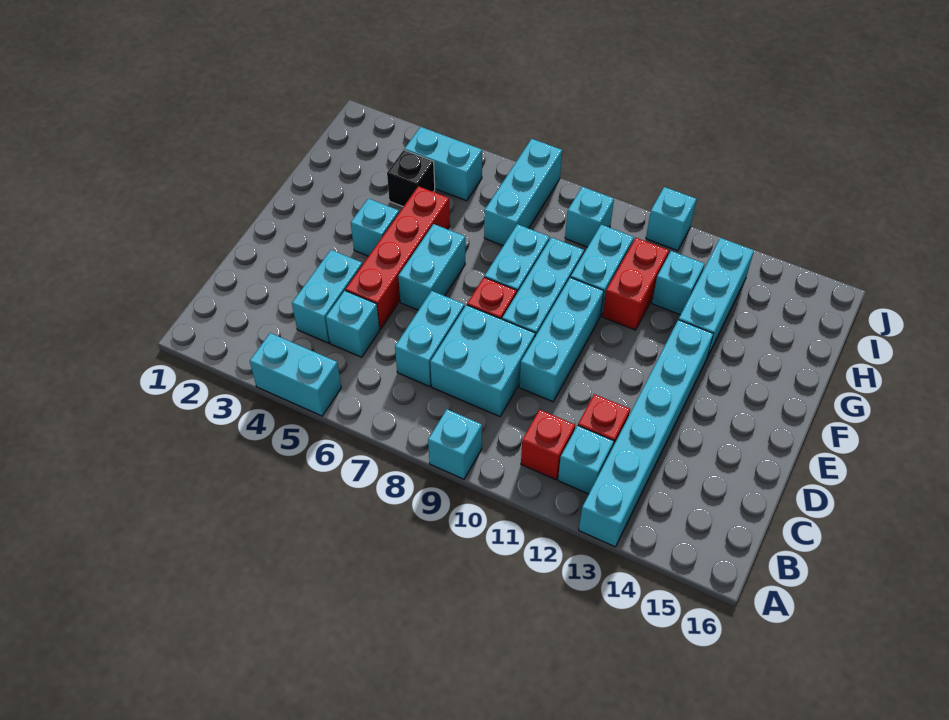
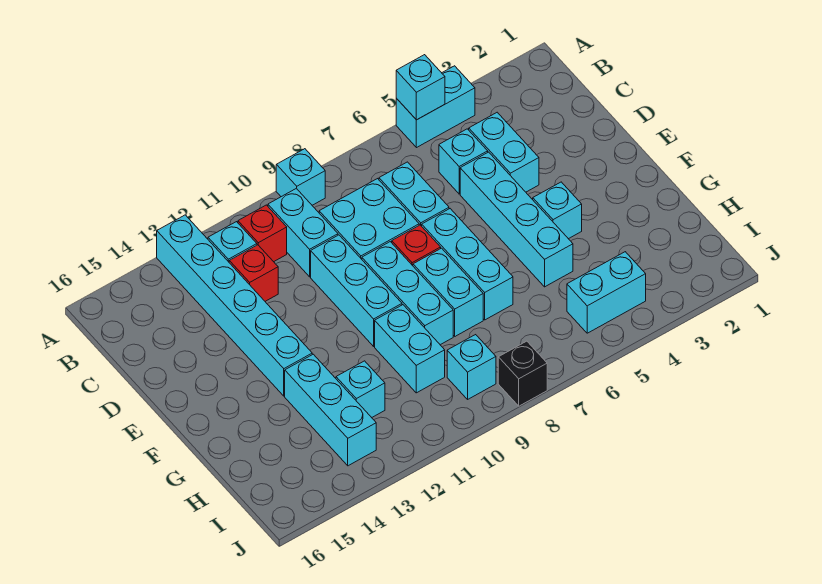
red 1x4 brick [346,186,450,329] -> cyan 1x4 brick [460,152,573,287]
cyan 1x2 brick [398,224,465,310] -> cyan 1x2 brick moved to [268,188,338,277]
red 1x2 brick [602,238,669,330] -> none
black 1x1 brick [387,150,435,207] -> black 1x1 brick moved to [498,341,547,406]
cyan 1x3 brick [484,139,562,246] -> cyan 1x3 brick moved to [422,209,513,320]
cyan 1x1 brick [646,187,696,251] -> cyan 1x1 brick moved to [396,55,445,120]

